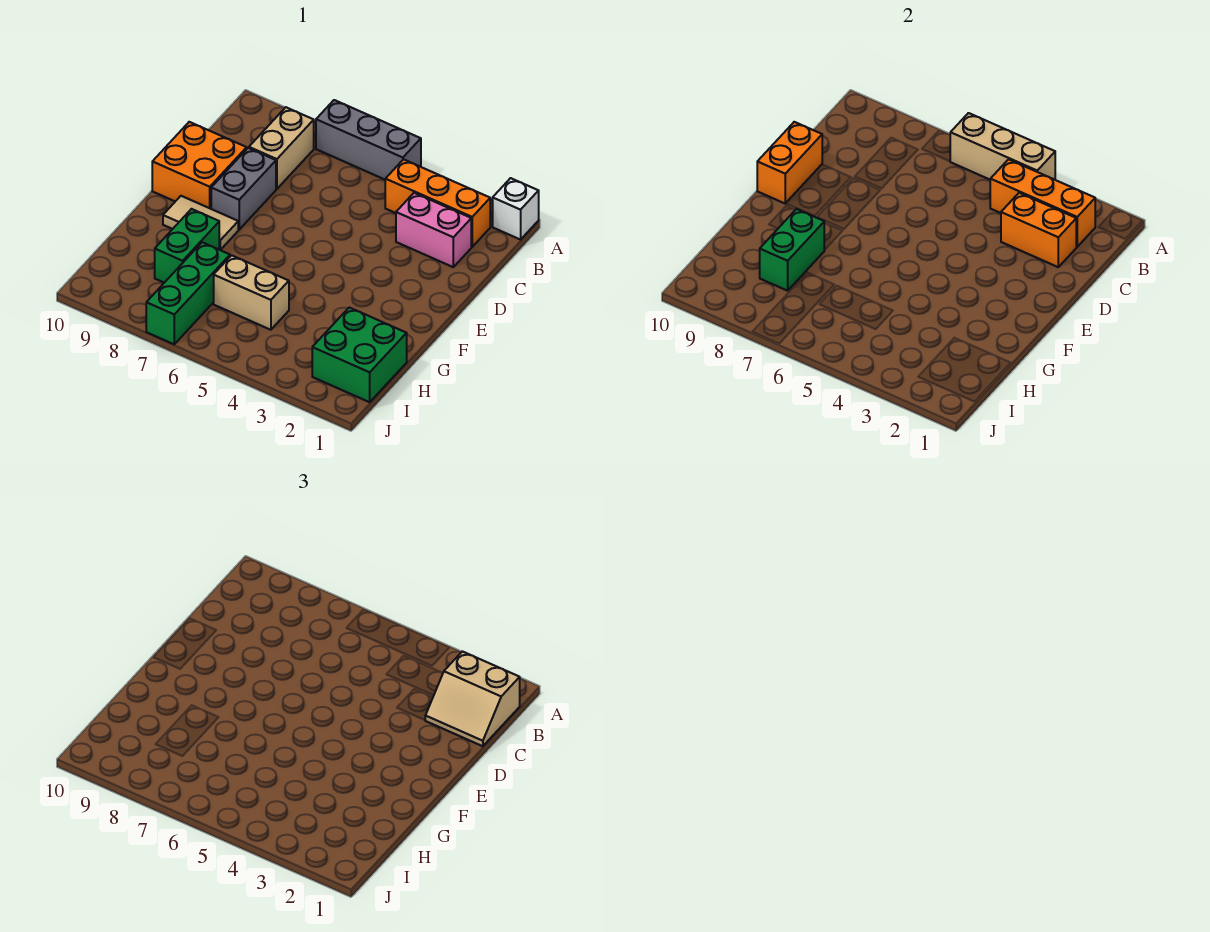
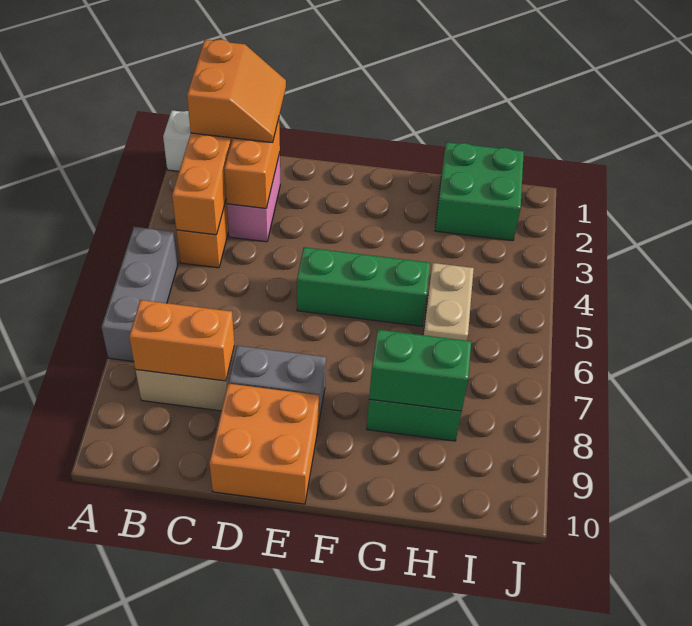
tan 1x3 brick [950,113,1055,180] -> none
tan 2x2 slope [425,651,520,746] -> orange 2x2 slope [187,40,286,143]
orange 1x2 brick [757,122,822,203] -> orange 1x2 brick moved to [129,300,234,381]
tan 1x2 tile [163,196,238,250] -> none
green 1x3 brick [146,242,230,344] -> green 1x3 brick moved to [297,247,430,326]

